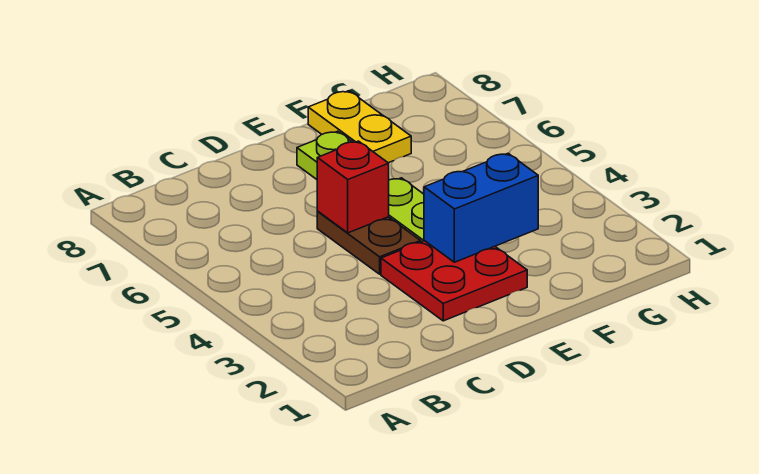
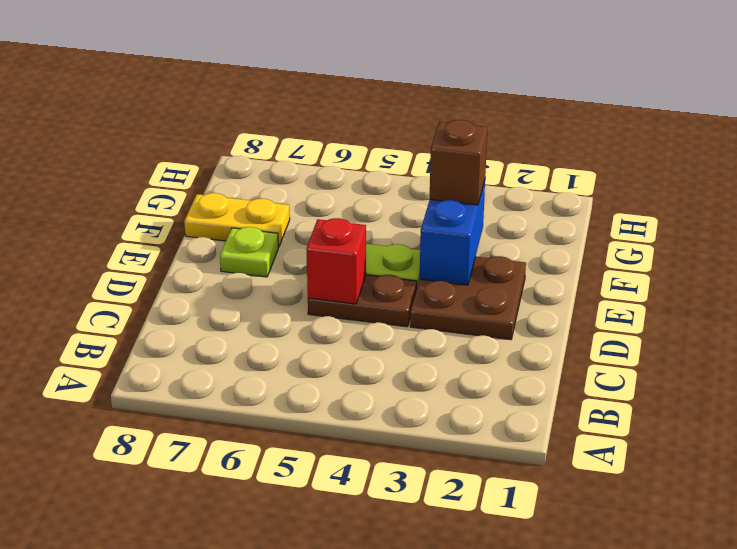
red 2x2 plate [381,241,527,321] -> brown 2x2 plate [410,256,526,340]
none -> brown 1x1 brick [430,120,488,205]

